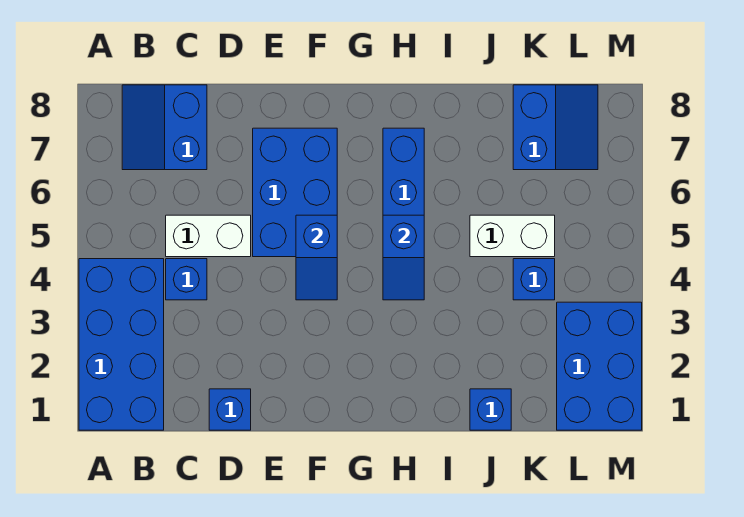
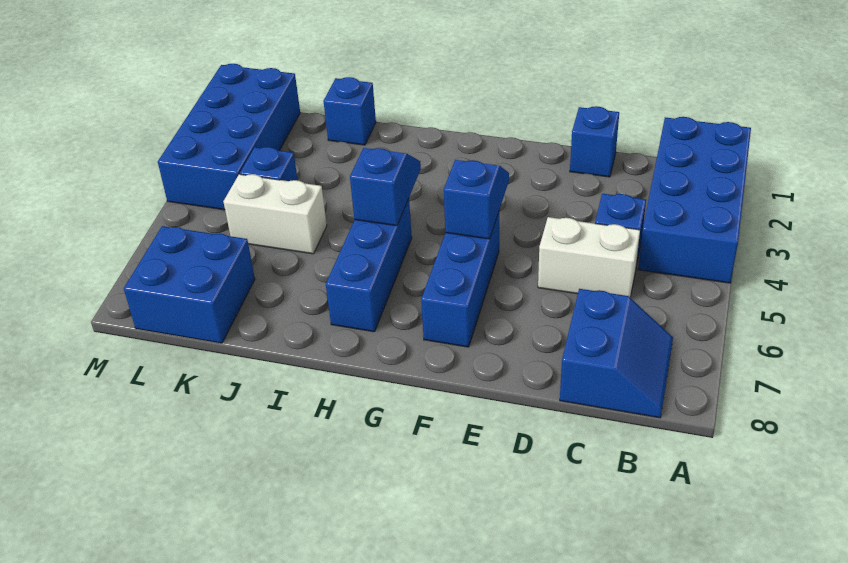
blue 2x3 brick [253,128,337,257] -> blue 1x3 brick [421,212,499,347]
blue 2x2 slope [513,85,598,170] -> blue 2x2 brick [124,226,255,343]
blue 2x3 brick [557,302,642,430] -> blue 2x4 brick [158,64,300,210]

